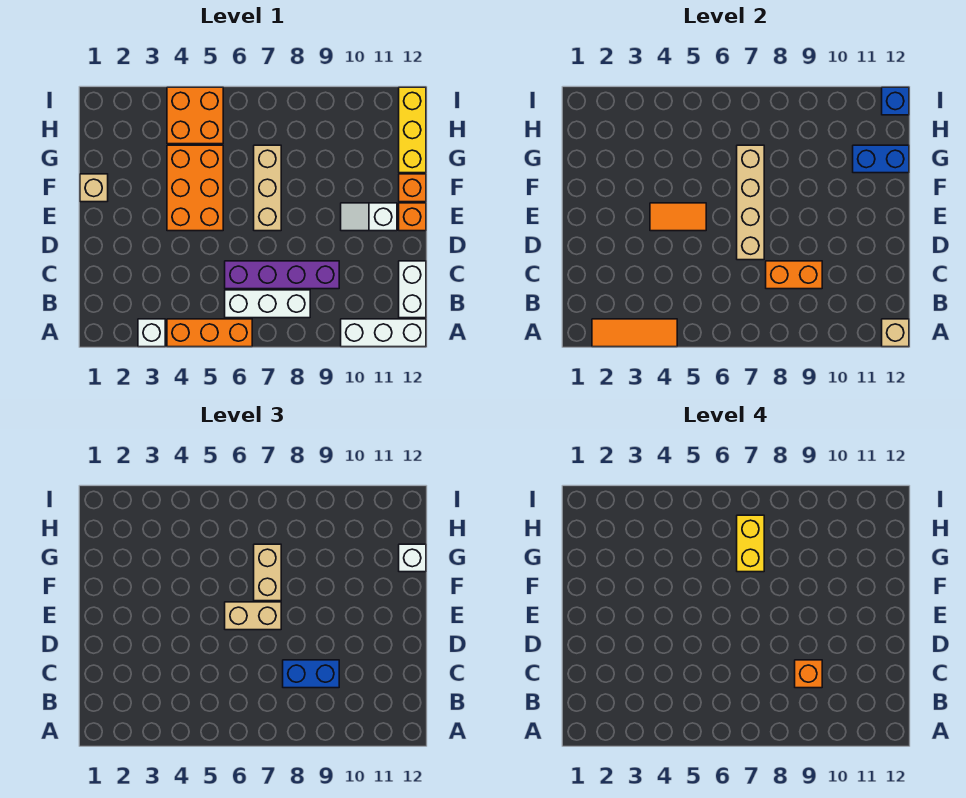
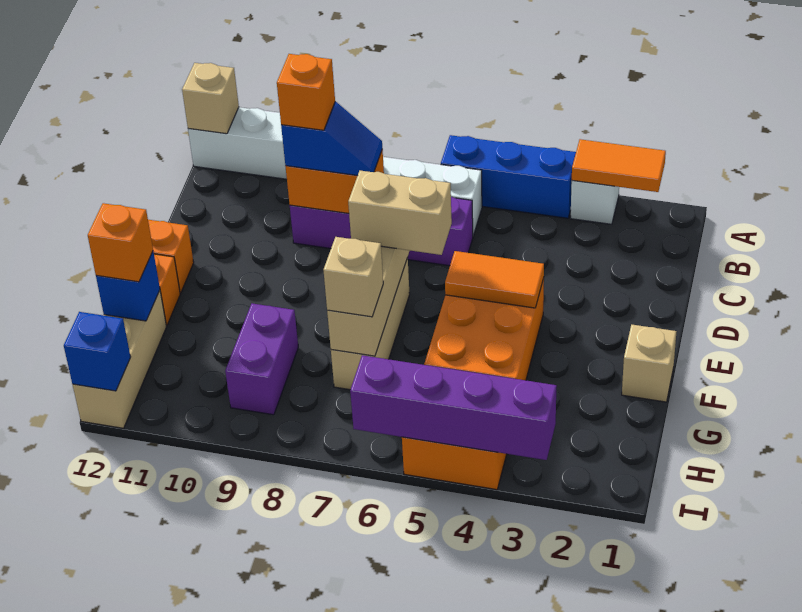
orange 1x3 tile [592,319,677,347] -> orange 1x2 tile [572,139,666,192]
orange 1x3 brick [167,319,252,347] -> blue 1x3 brick [441,135,576,218]
white 1x2 brick [399,261,426,318] -> none
blue 1x2 brick [283,660,339,688] -> blue 1x2 slope [281,102,382,176]
white 1x2 slope [341,203,397,231] -> none
tan 1x2 brick [254,544,281,601] -> tan 1x1 brick [323,237,383,317]
yellow 1x2 brick [737,515,764,572] -> none
none -> purple 1x2 brick [225,303,298,415]
blue 1x2 brick [853,145,909,173] -> blue 1x1 brick [96,252,160,321]
yellow 1x3 brick [399,87,426,173] -> tan 1x3 brick [73,291,167,428]
white 1x1 brick [399,544,426,572] -> orange 1x1 brick [88,203,153,282]
none -> purple 1x4 brick [350,355,557,460]

